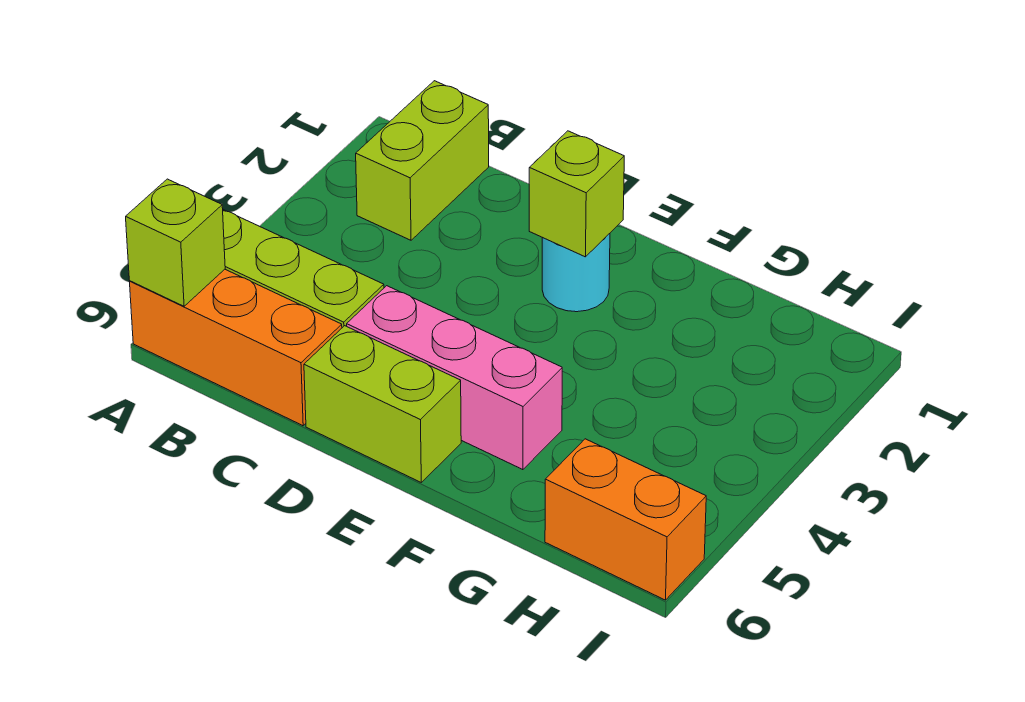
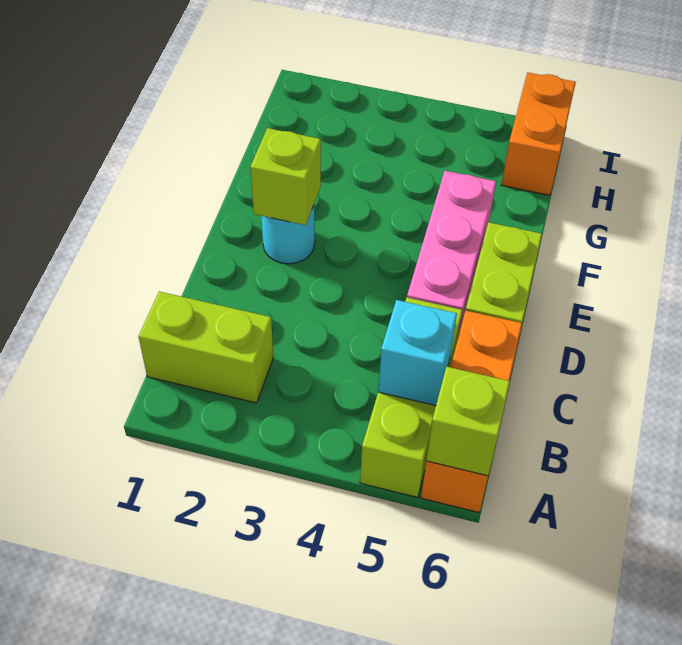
none -> cyan 1x1 brick [378,300,457,406]

